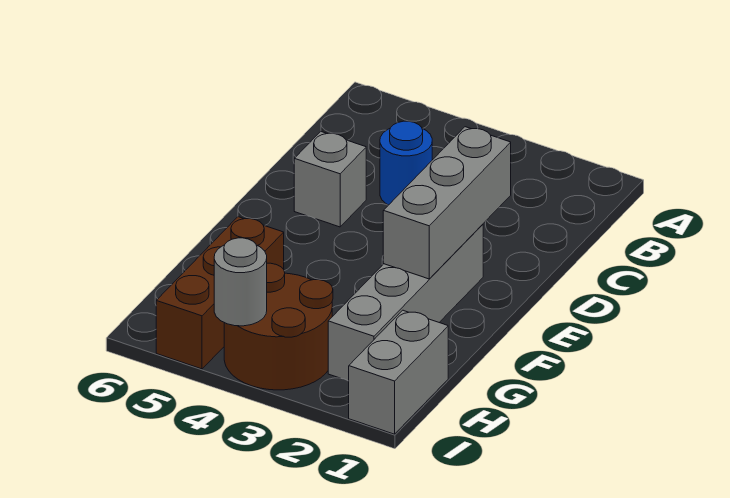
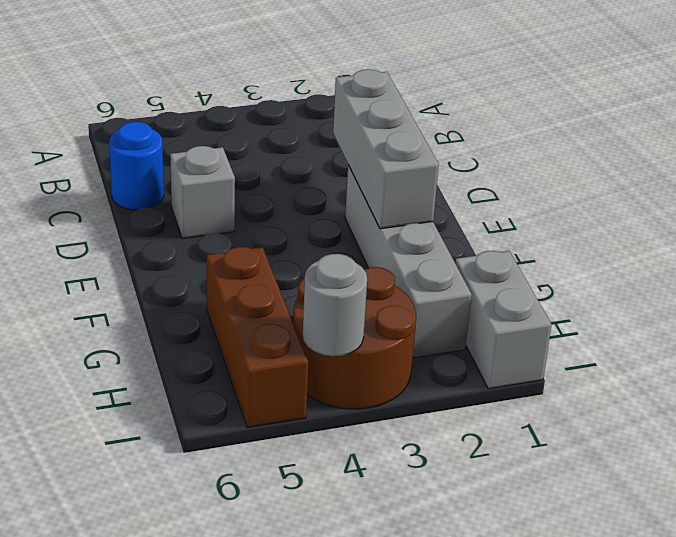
blue 1x1 round brick [380,121,432,205] -> blue 1x1 round brick moved to [109,122,164,210]

